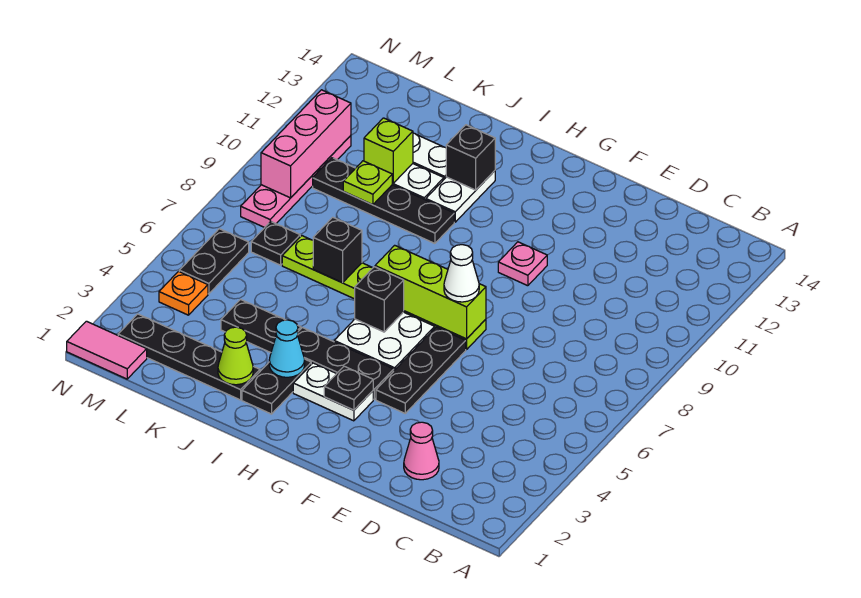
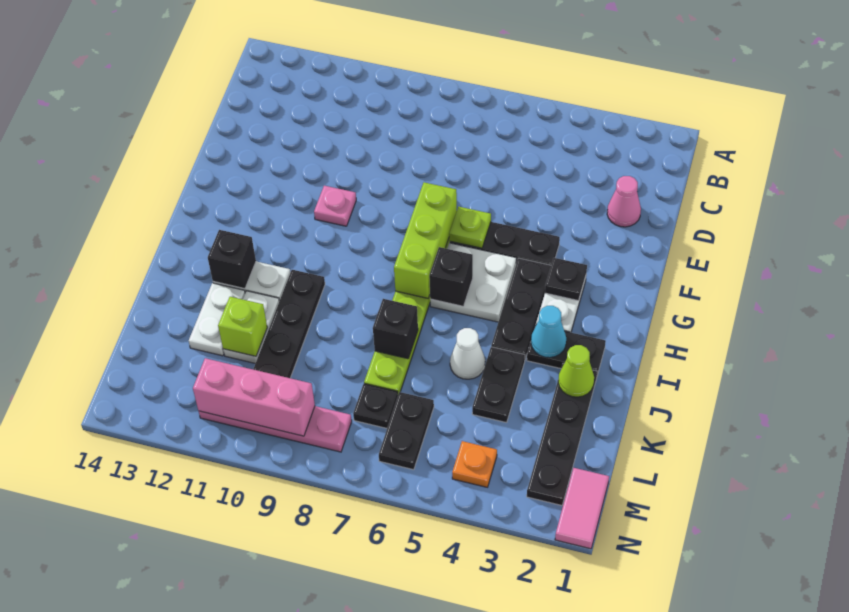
white 1x1 cone [444,245,479,302] -> white 1x1 cone moved to [450,328,485,379]
lime 1x1 plate [343,161,392,205] -> lime 1x1 plate moved to [449,207,491,248]
black 1x2 plate [179,229,249,294] -> black 1x2 plate turned to [379,392,434,470]

